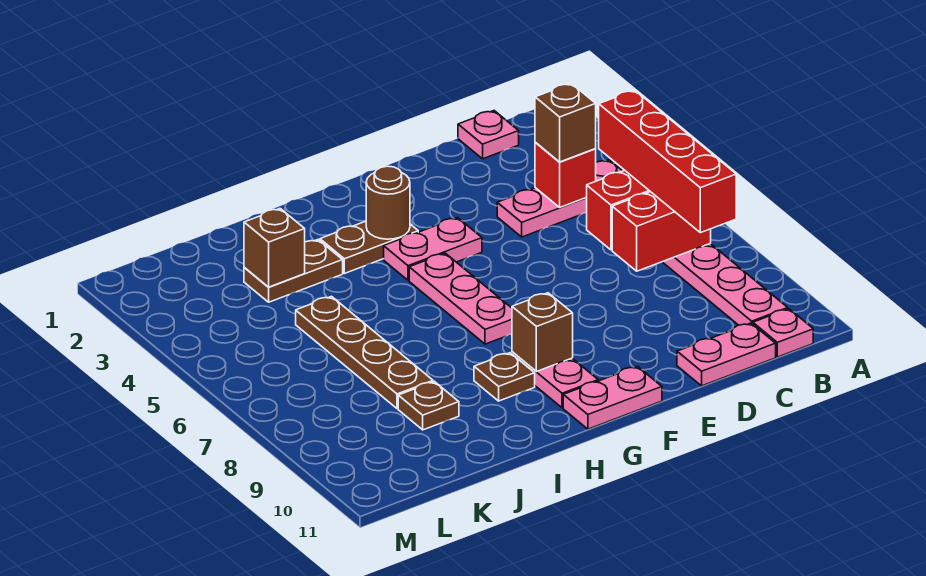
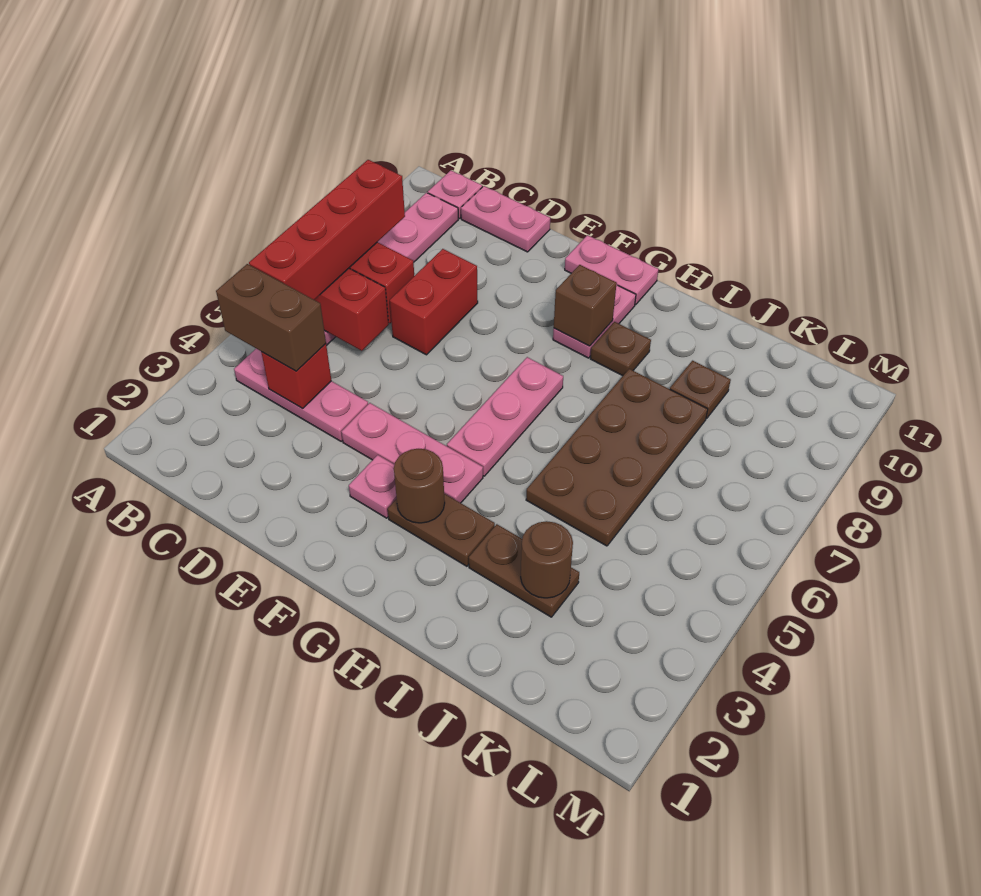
pink 1x1 plate [458,111,519,159] -> pink 1x1 plate moved to [349,455,397,518]
brown 1x1 brick [535,83,596,162] -> brown 1x2 brick [216,264,326,371]
none -> red 1x2 brick [390,249,478,355]
pink 1x2 plate [384,218,482,280] -> pink 1x3 plate [342,403,483,503]
brown 1x1 brick [244,209,305,287] -> brown 1x1 round brick [521,521,573,598]
brown 1x4 plate [296,296,433,409] -> brown 2x4 plate [526,369,708,546]

